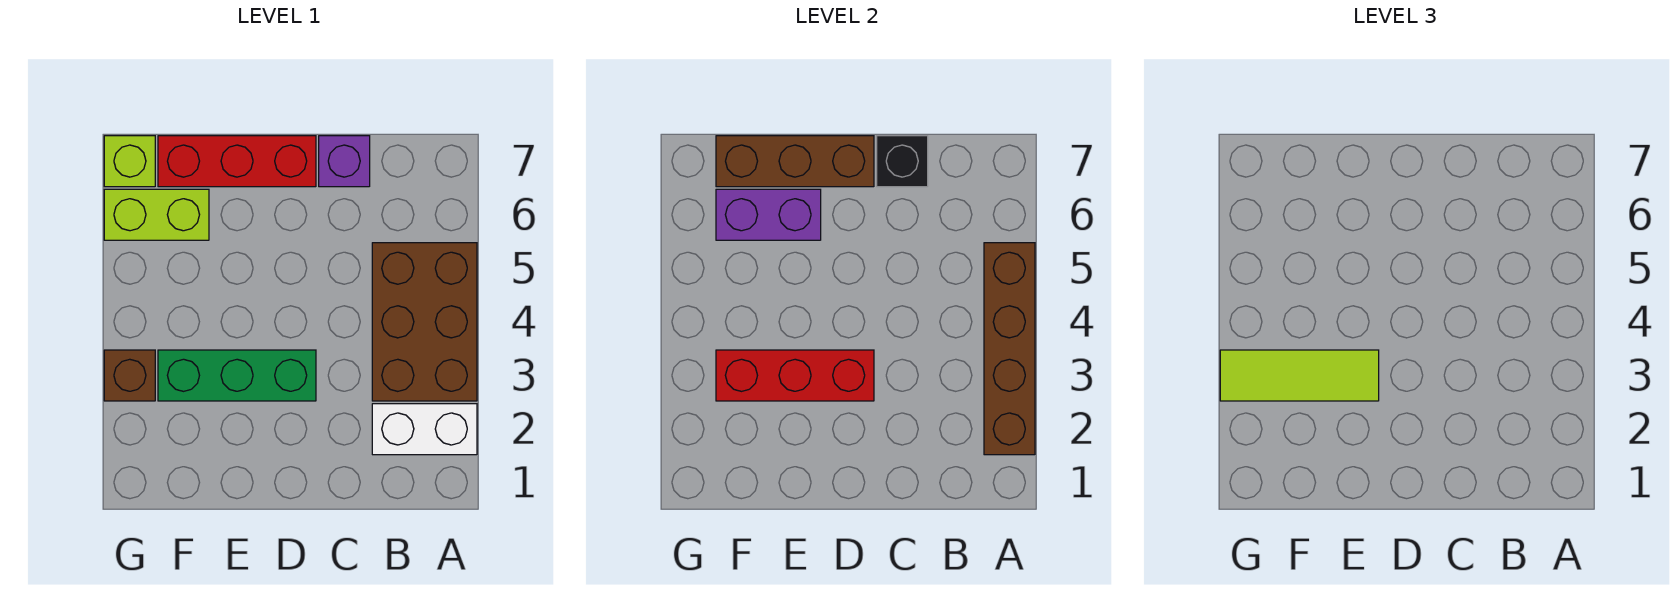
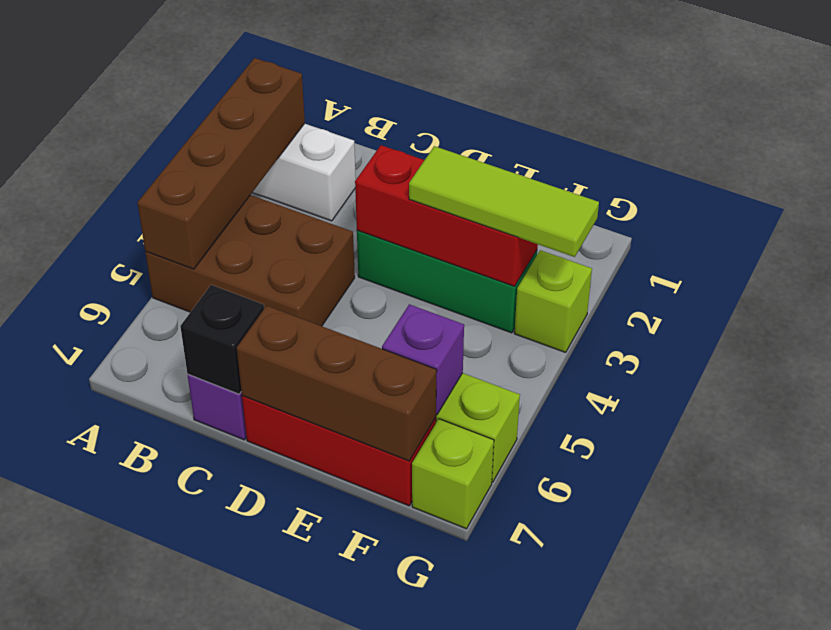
brown 2x3 brick [372,243,477,401] -> brown 2x3 brick turned to [145,195,355,326]
purple 1x2 brick [716,189,821,240] -> purple 1x1 brick [382,304,464,415]
brown 1x1 brick [104,350,155,401] -> lime 1x1 brick [514,250,592,353]

